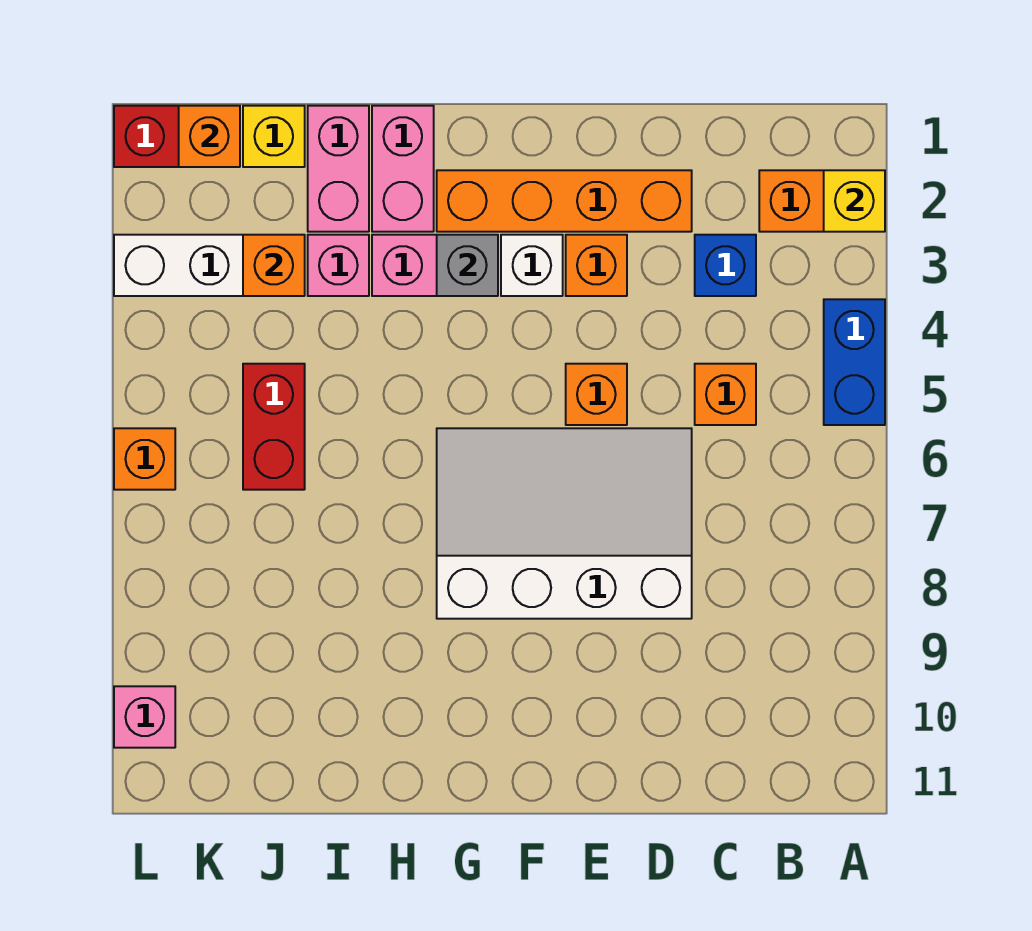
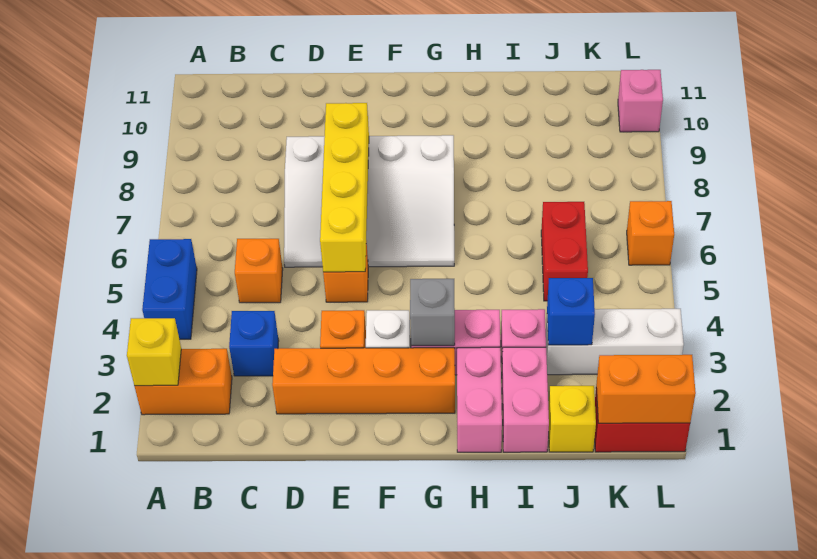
none -> yellow 1x4 brick [320,103,369,272]
orange 1x1 brick [243,235,305,296] -> blue 1x1 brick [547,278,595,345]
orange 1x1 brick [179,106,240,167] -> orange 1x2 brick [596,355,696,423]

